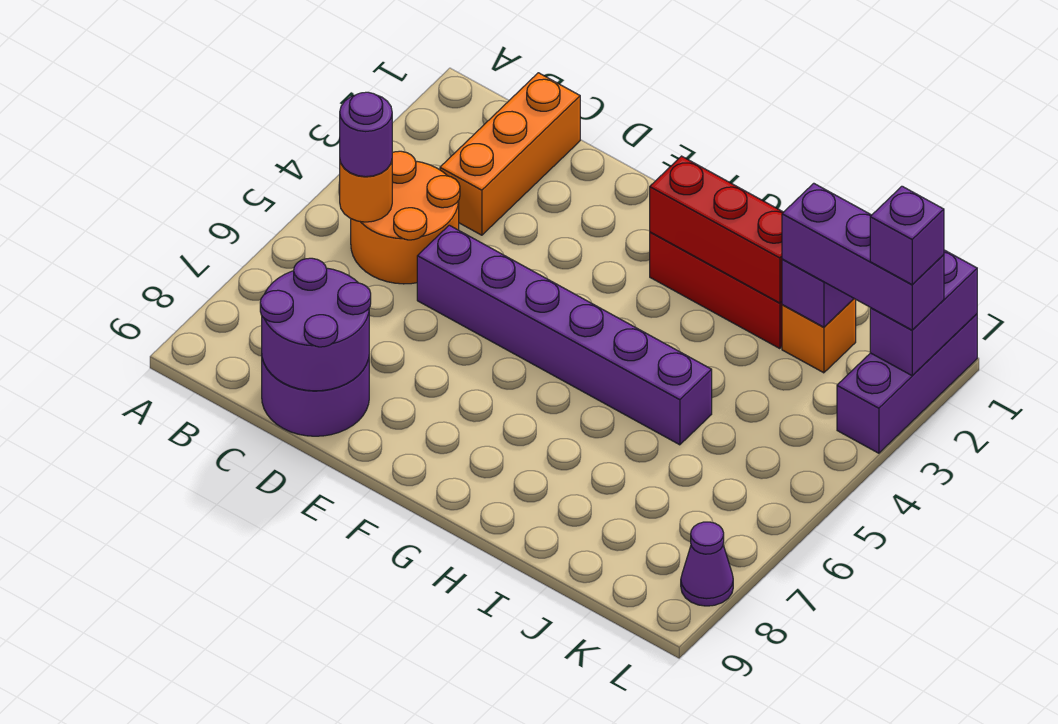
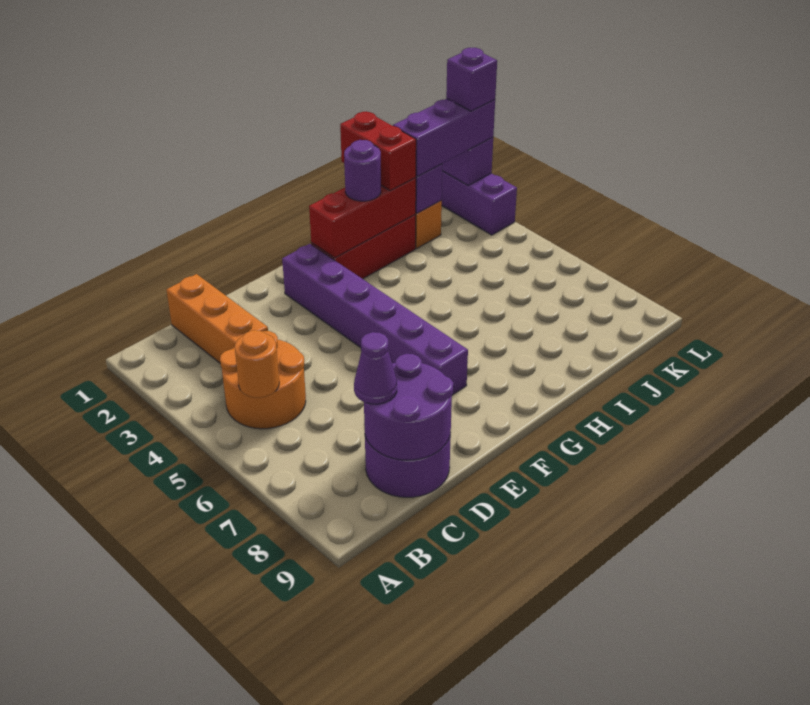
purple 1x1 round brick [340,92,392,177] -> purple 1x1 round brick moved to [344,140,381,201]
purple 1x6 brick [417,225,712,445] -> purple 1x6 brick turned to [282,244,468,394]
none -> red 1x2 brick [340,111,416,191]
purple 1x1 cone [681,522,733,606] -> purple 1x1 cone moved to [354,332,397,404]

